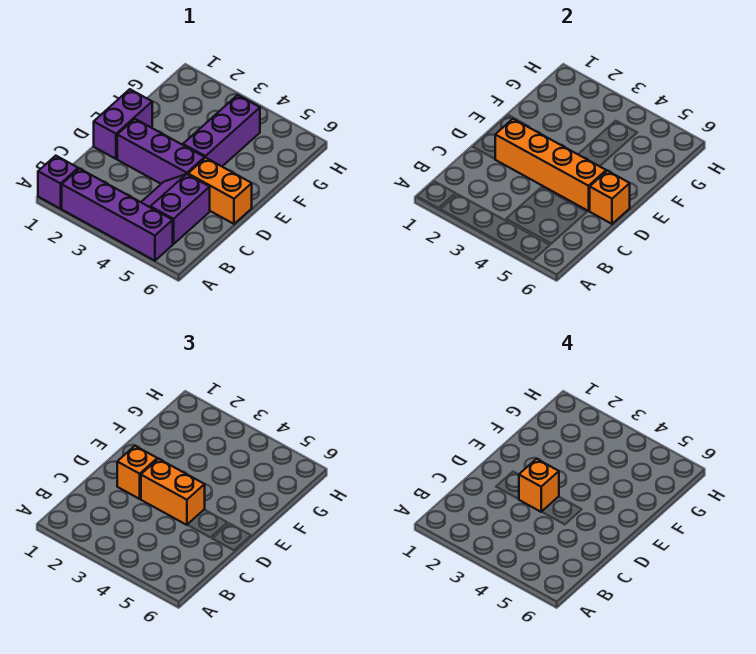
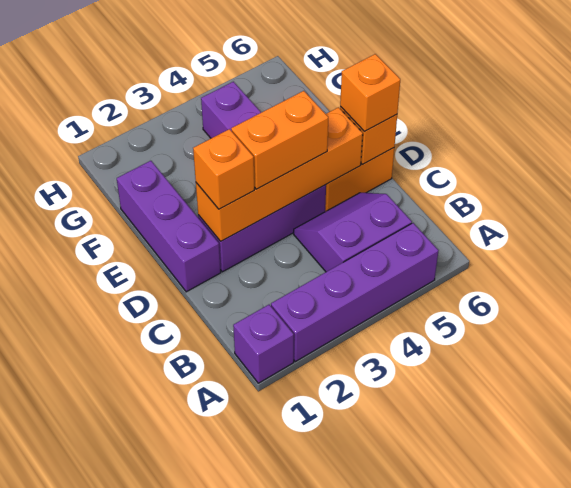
purple 2x2 slope [141,174,210,244] -> purple 2x2 slope turned to [294,193,412,272]
purple 1x2 brick [94,89,152,159] -> purple 1x3 brick [117,161,221,292]
orange 1x1 brick [519,459,559,512] -> orange 1x1 brick moved to [340,54,400,132]

